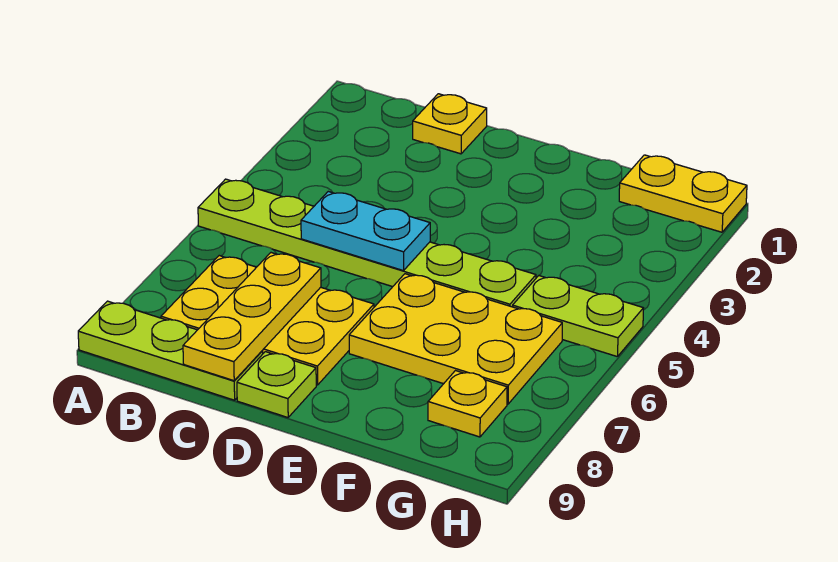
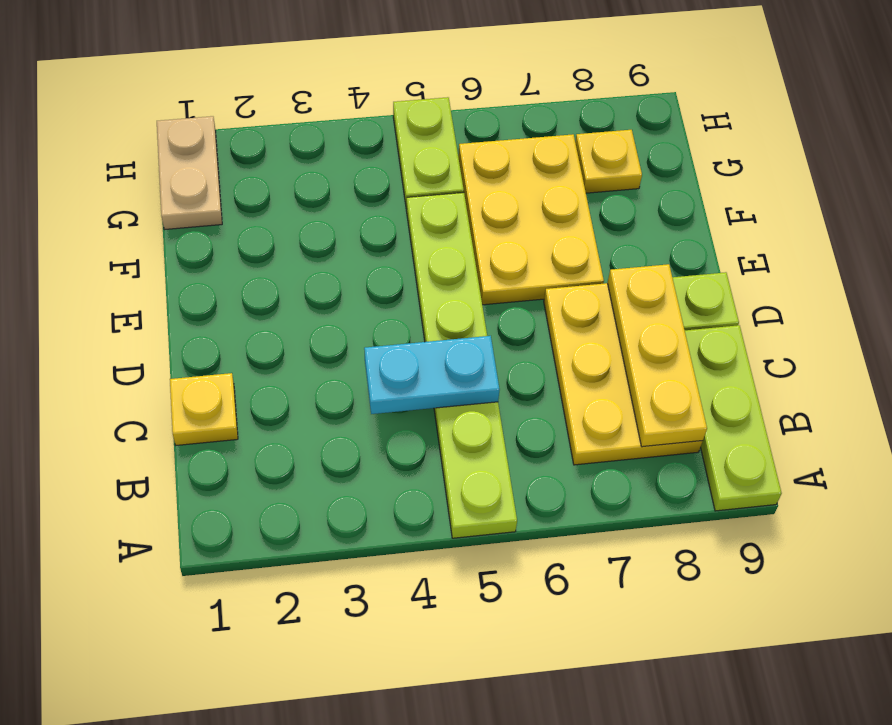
cyan 1x2 plate [301,192,430,271] -> cyan 1x2 plate turned to [364,336,500,414]
yellow 1x3 plate [183,253,321,381] -> yellow 1x3 plate turned to [608,264,707,447]
yellow 1x2 plate [619,155,747,232] -> tan 1x2 plate [157,116,222,230]

